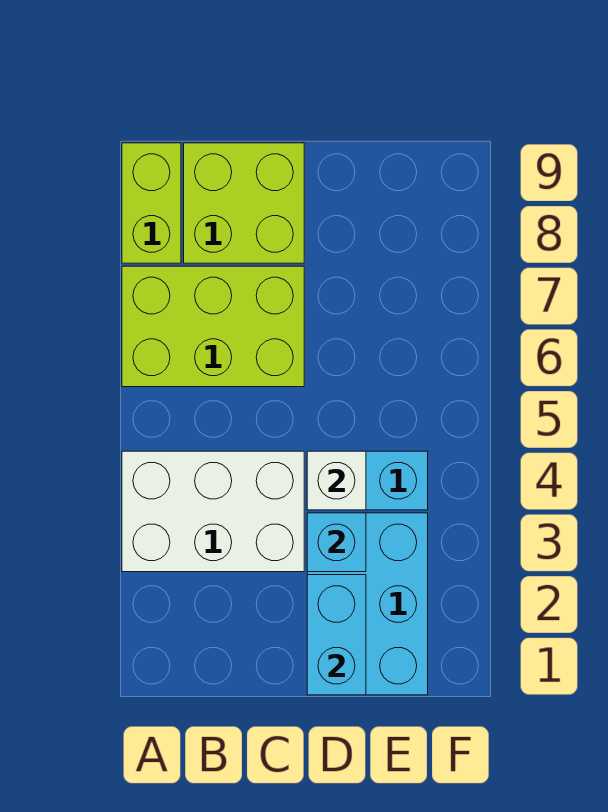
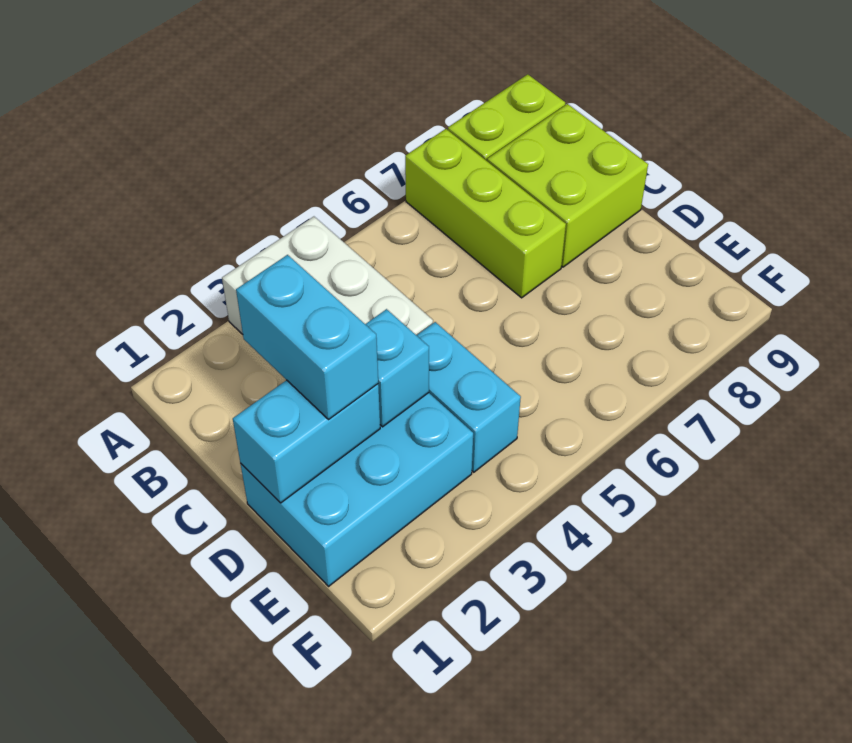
lime 2x3 brick [122,266,304,387] -> lime 1x3 brick [405,129,566,298]
none -> cyan 1x2 brick [236,255,378,419]
white 1x1 brick [307,451,366,510] -> none

